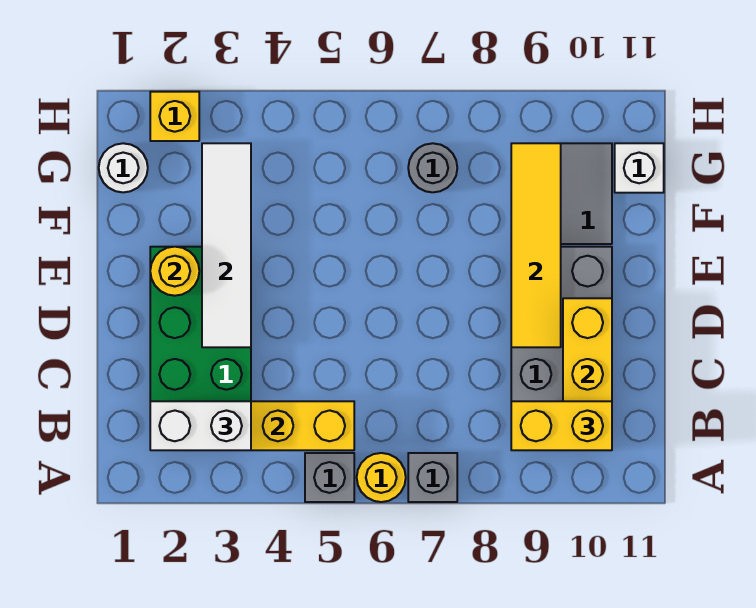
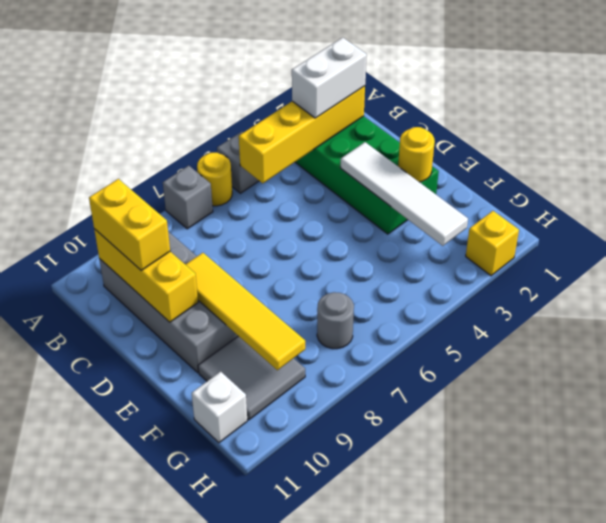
yellow 1x2 brick [511,401,612,450] -> yellow 1x2 brick turned to [89,179,170,271]
white 1x1 round brick [99,143,148,192] -> none

